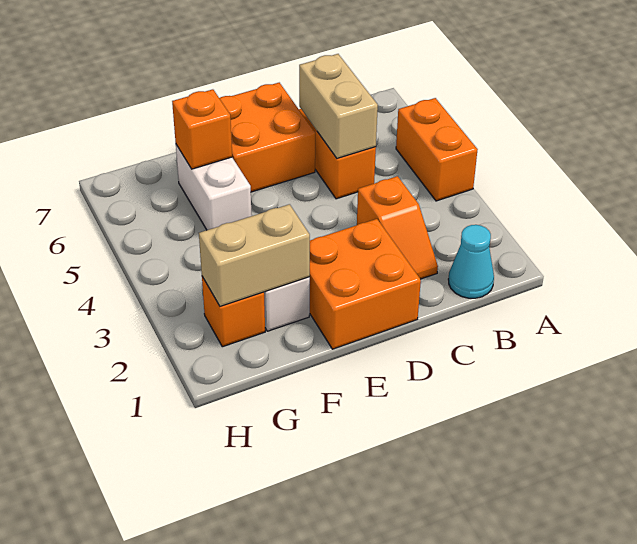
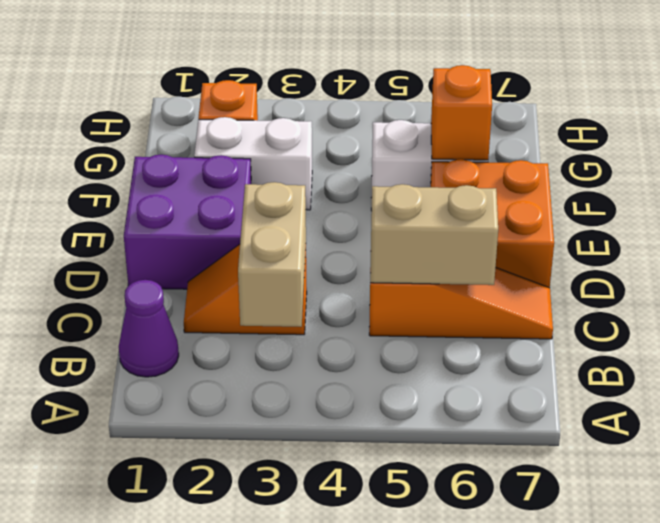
orange 1x2 brick [396,98,478,201] -> none
cyan 1x1 cone [448,225,494,298] -> purple 1x1 cone [119,280,179,377]
orange 2x2 brick [310,219,421,349] -> purple 2x2 brick [124,155,251,289]
tan 1x2 brick [199,204,310,307] -> tan 1x2 brick moved to [238,182,306,327]

